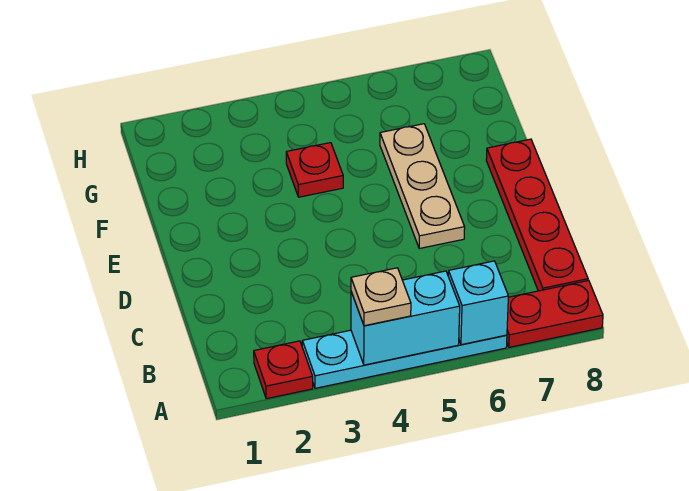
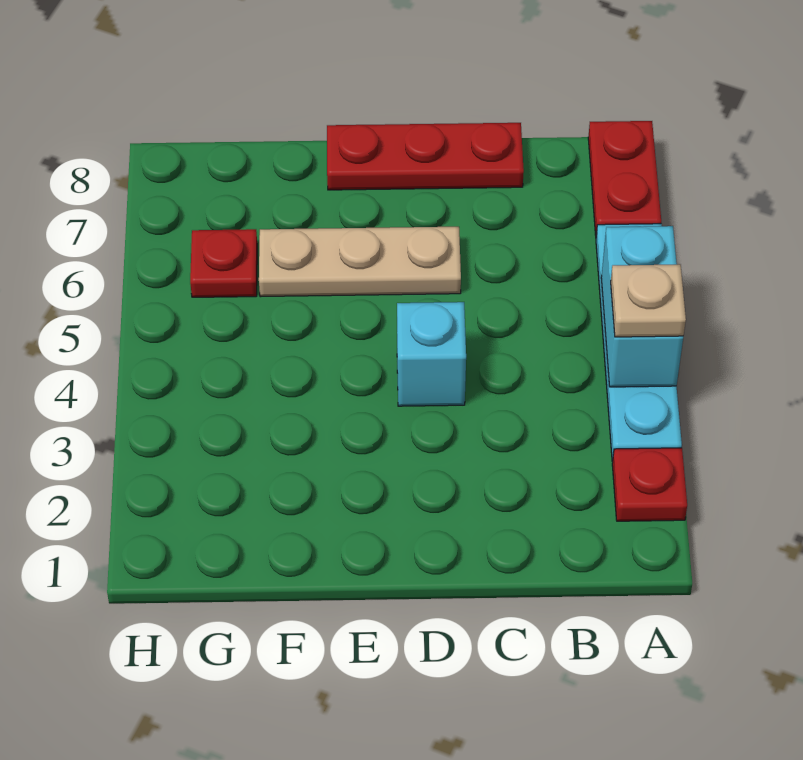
cyan 1x1 brick [448,261,508,345] -> cyan 1x1 brick moved to [397,302,466,406]
red 1x4 plate [486,139,588,291] -> red 1x3 plate [327,123,524,190]
red 1x1 plate [286,143,343,197] -> red 1x1 plate moved to [190,229,257,297]

